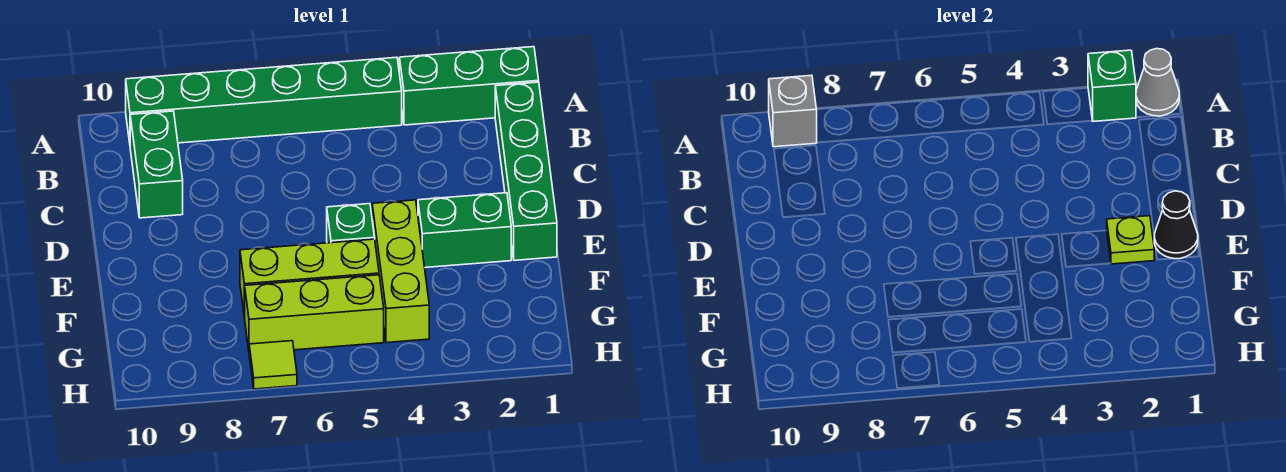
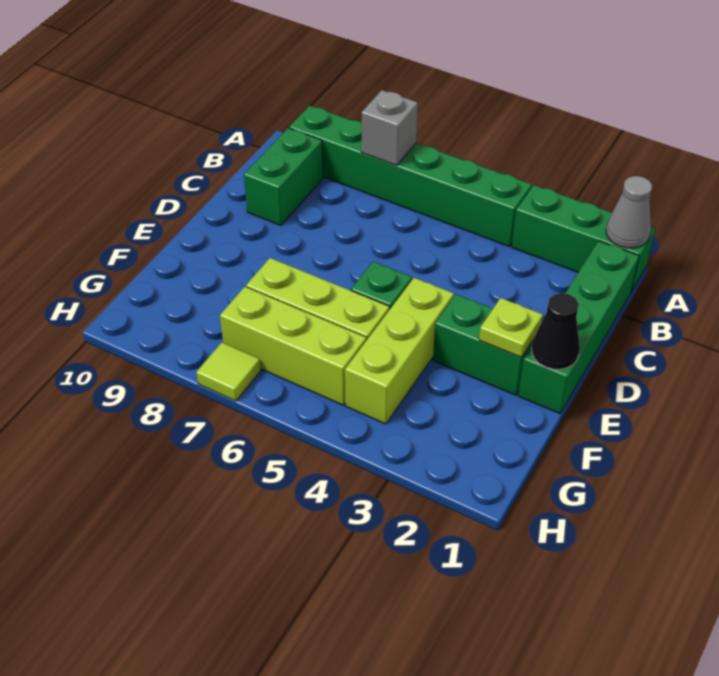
green 1x1 brick [1088,50,1136,122] -> none
grey 1x1 brick [769,75,817,147] -> grey 1x1 brick moved to [361,90,418,165]

